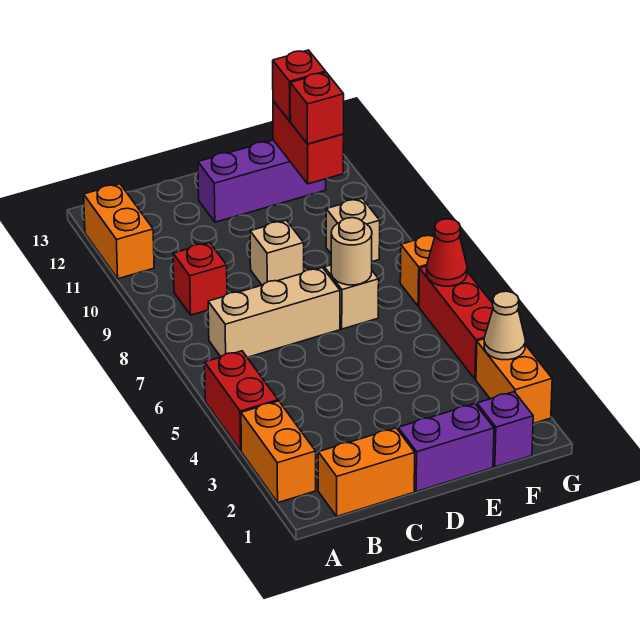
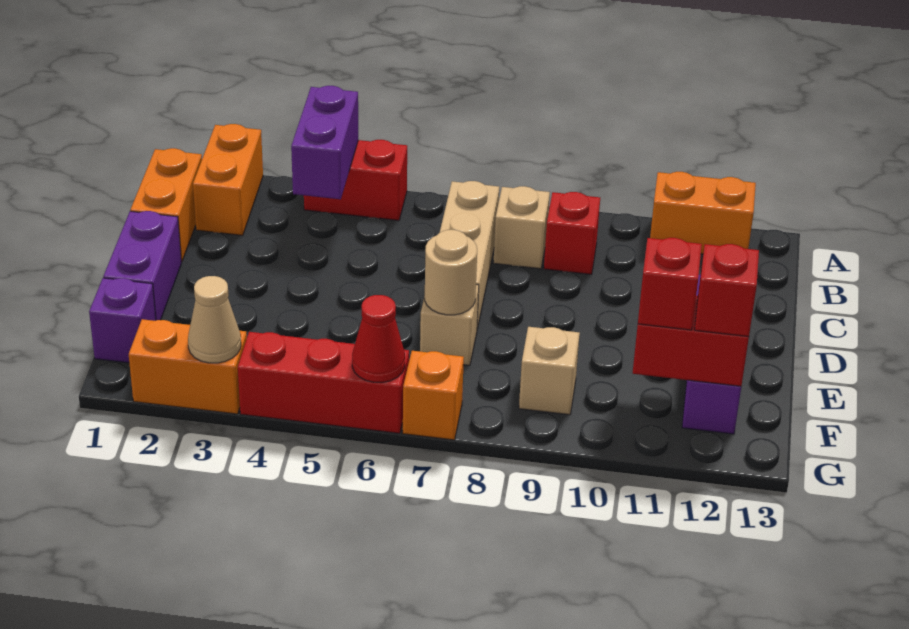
orange 1x2 brick [241,401,316,503] -> orange 1x2 brick turned to [193,124,263,235]
none -> purple 1x2 brick [291,86,358,199]
tan 1x1 brick [250,220,304,285] -> tan 1x1 brick moved to [494,186,550,269]

